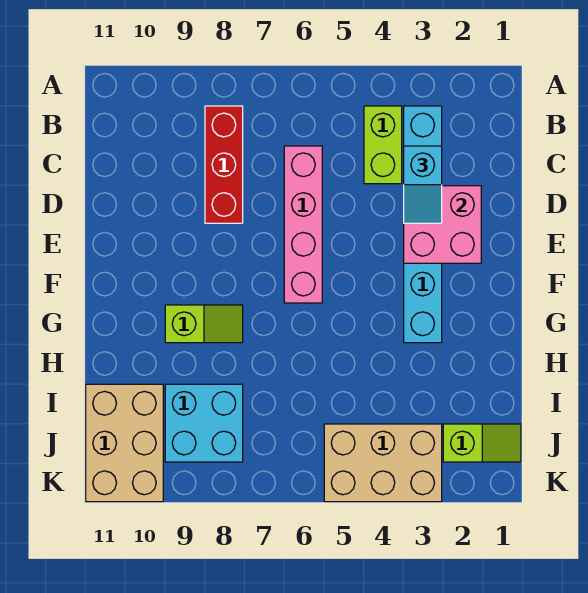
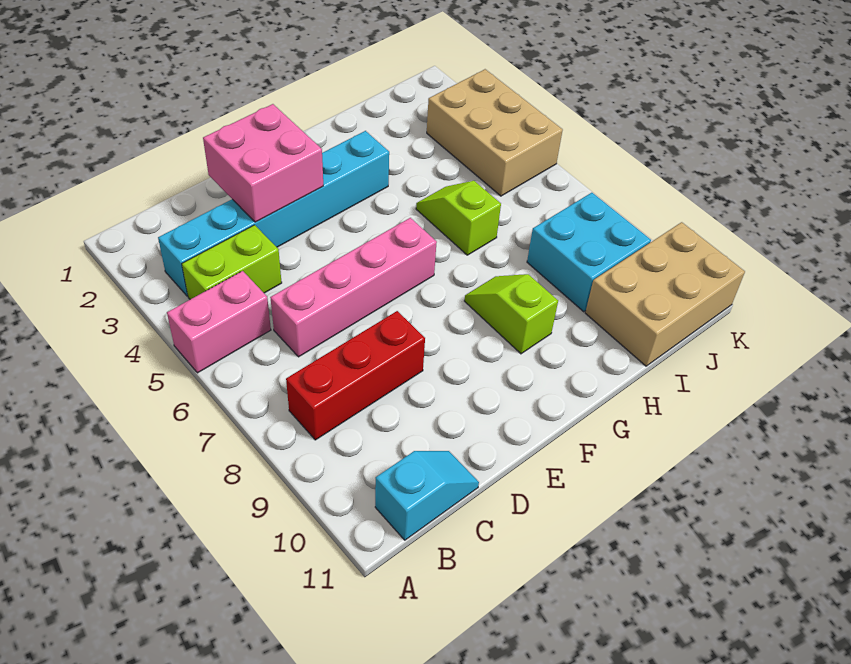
none -> pink 1x2 brick [167,271,271,373]
cyan 1x2 slope [404,146,442,223] -> cyan 1x2 slope moved to [375,451,479,540]
lime 1x2 slope [443,424,521,462] -> lime 1x2 slope moved to [416,181,501,255]

